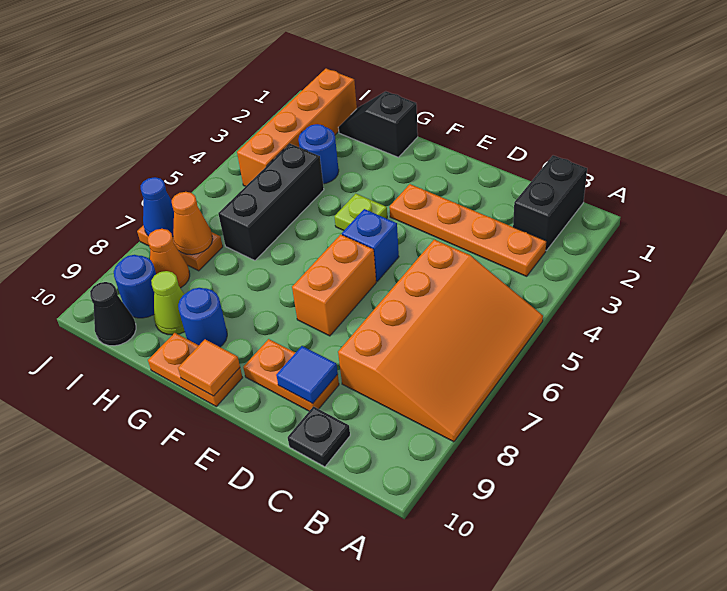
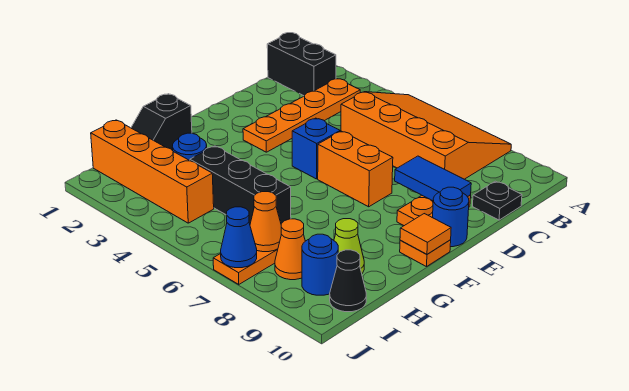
blue 1x1 tile [276,346,338,403] -> blue 1x2 tile [395,156,471,201]
lime 1x1 plate [334,194,387,230] -> none
orange 1x2 plate [148,333,243,406] -> orange 1x1 plate [400,240,451,267]
blue 1x1 round brick [178,288,227,347] -> blue 1x1 round brick moved to [433,187,469,247]

